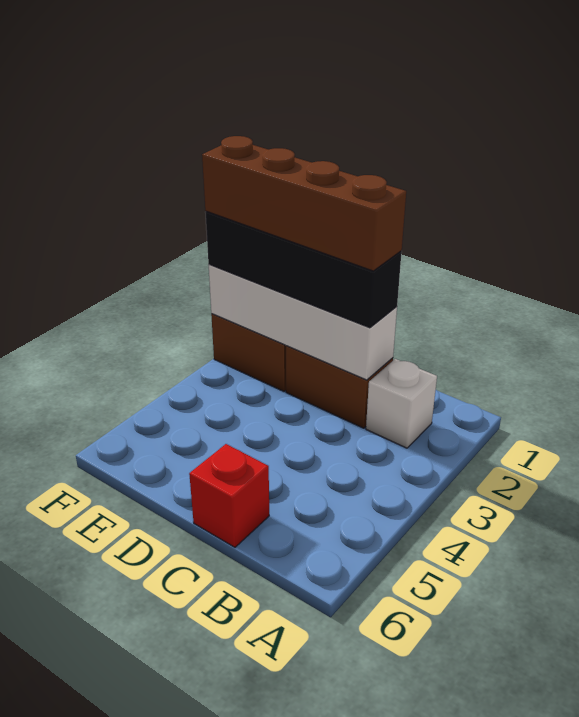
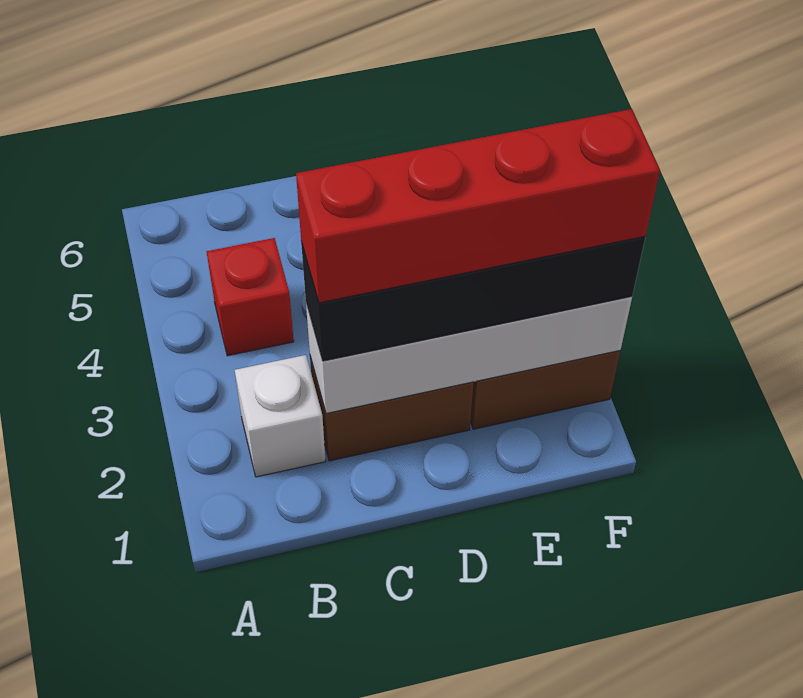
brown 1x4 brick [202,136,406,271] -> red 1x4 brick [296,109,660,303]
red 1x1 brick [189,444,269,547] -> red 1x1 brick moved to [207,238,294,356]

